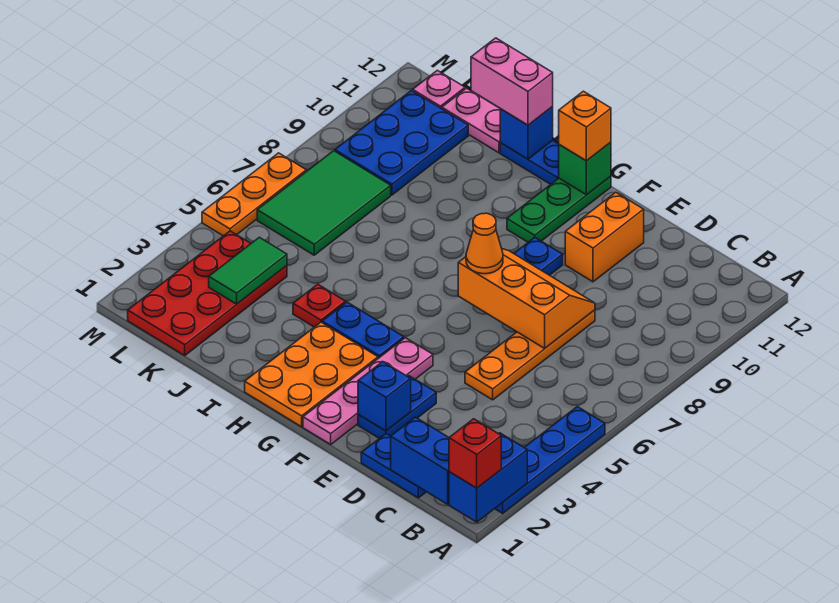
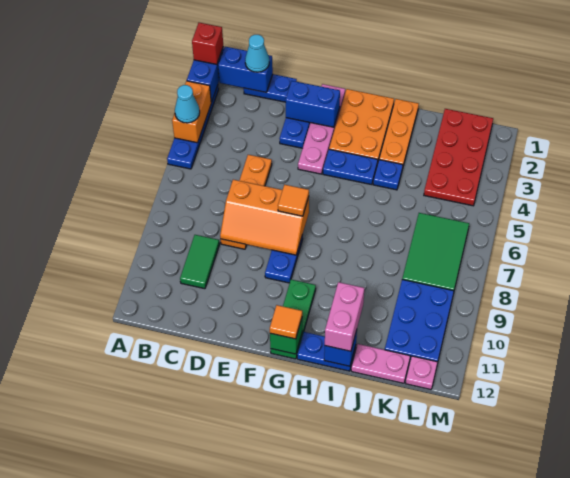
none -> cyan 1x1 cone [175,85,200,123]
none -> cyan 1x1 cone [245,35,269,72]
blue 1x1 brick [358,362,411,431] -> blue 1x2 brick [285,81,340,127]
orange 1x2 brick [565,192,644,282] -> orange 1x2 brick moved to [172,81,211,143]
orange 1x1 cone [466,213,503,274] -> orange 1x1 tile [278,185,309,216]
orange 1x1 brick [559,91,611,161] -> orange 1x1 tile [270,305,302,339]
red 1x1 plate [293,284,346,327] -> blue 1x1 plate [373,160,403,190]
pink 1x2 brick [471,38,553,125] -> pink 1x2 brick turned to [325,282,364,351]
green 1x2 tile [209,237,287,304] -> green 1x2 tile moved to [180,235,219,289]
orange 1x3 plate [202,153,306,236] -> orange 1x3 plate moved to [379,99,419,166]

